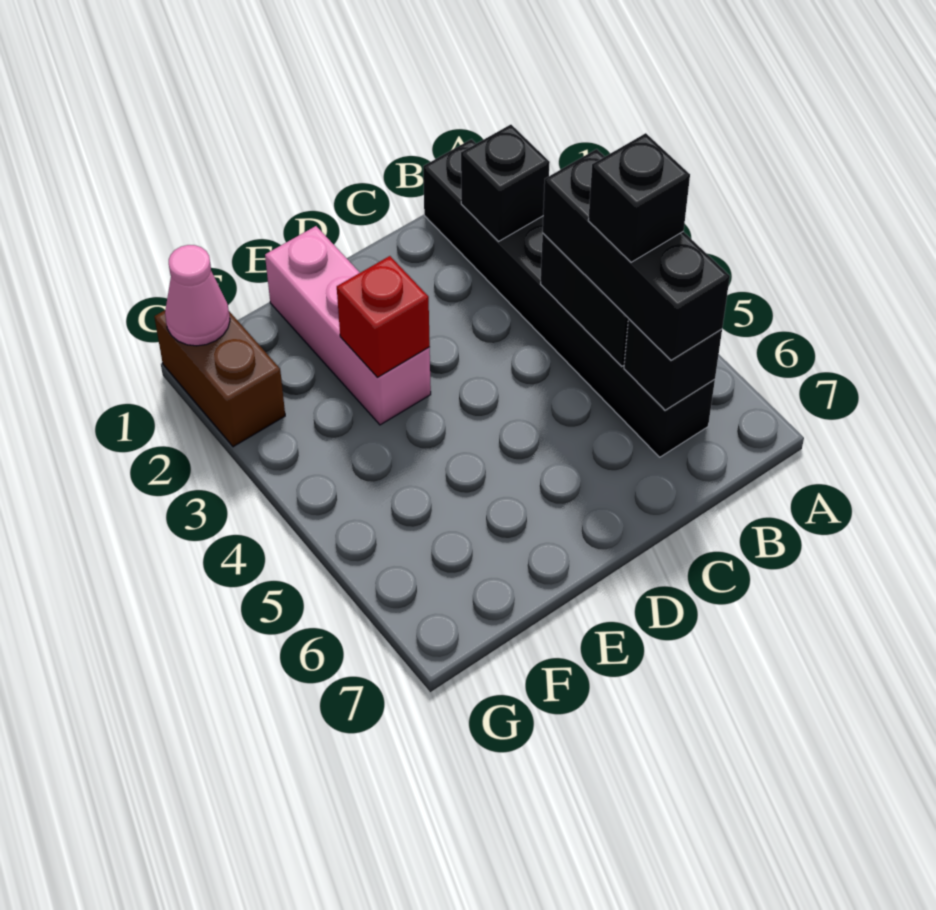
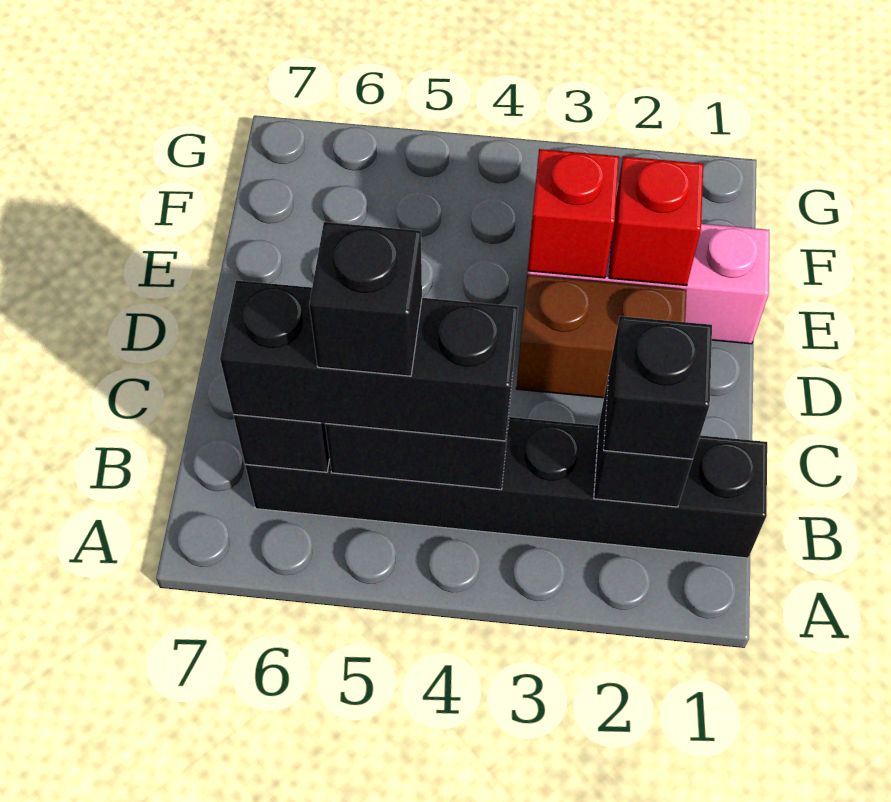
none -> black 1x1 brick [604,316,712,459]
none -> red 1x1 brick [609,157,703,286]
brown 1x2 brick [154,310,285,447] -> brown 1x2 brick moved to [516,275,687,398]
pink 1x1 cone [165,245,230,346] -> none

